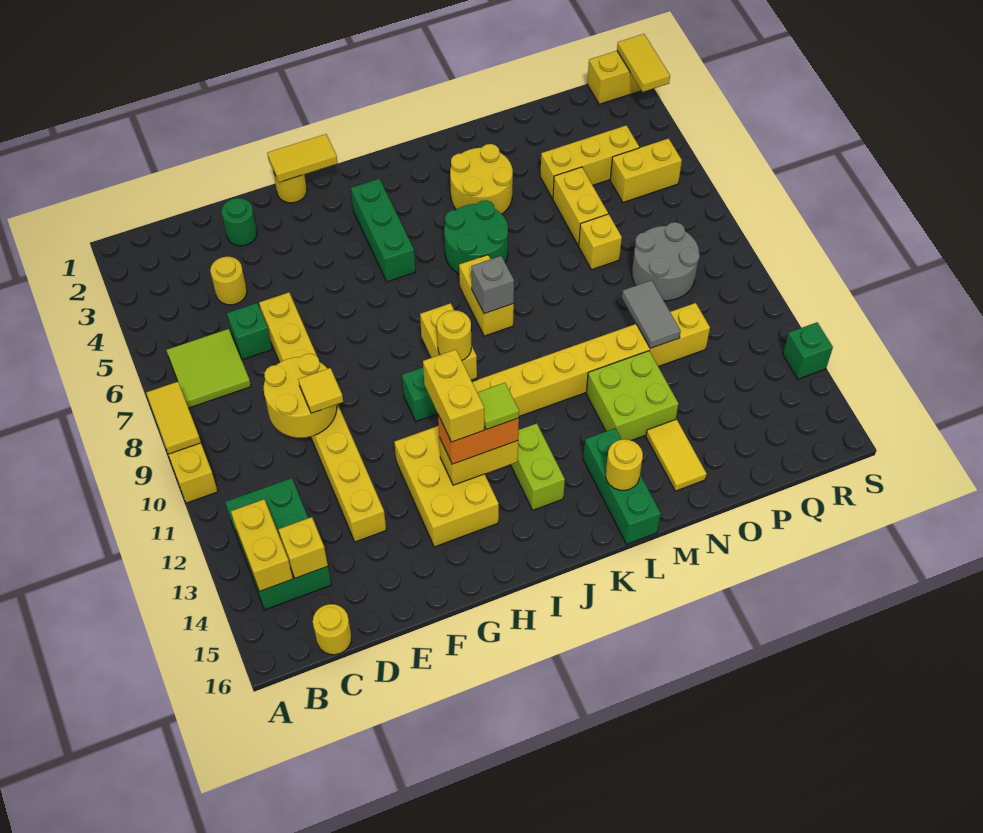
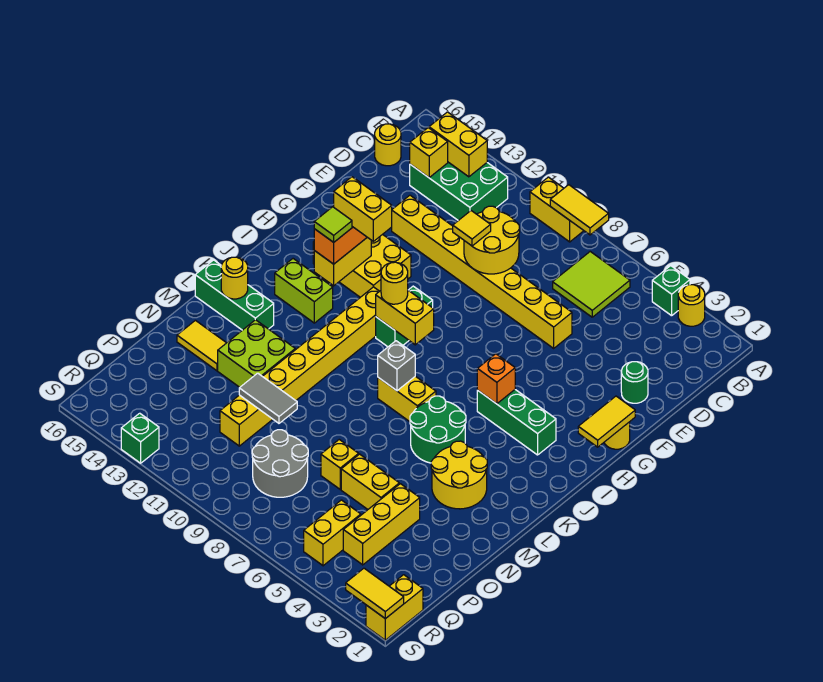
yellow 1x1 round brick [210,257,247,305] -> yellow 1x1 round brick moved to [678,285,705,326]
green 1x1 brick [227,303,272,360] -> green 1x1 brick moved to [652,266,690,316]
none -> orange 1x1 brick [477,354,515,404]

